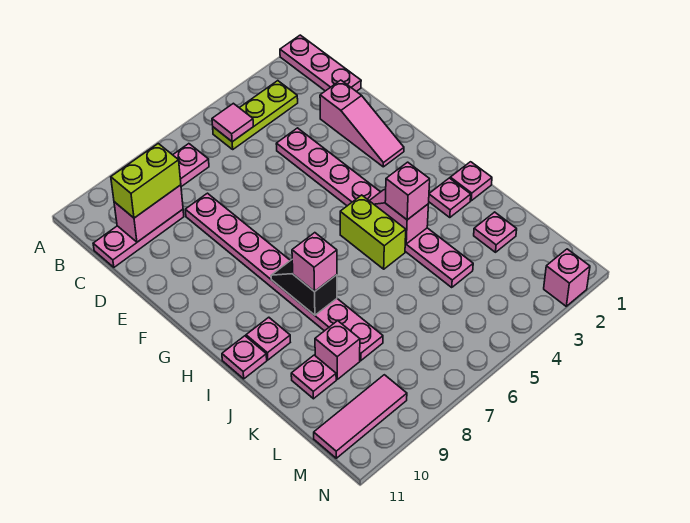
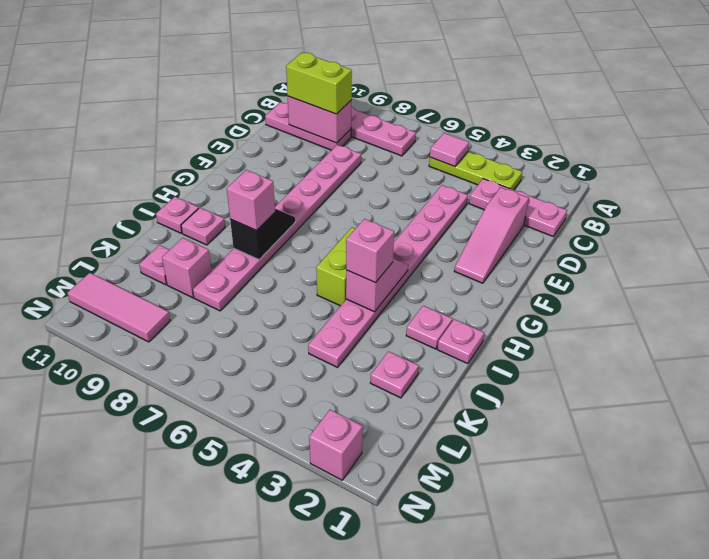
pink 1x3 plate [280,35,361,91] -> pink 1x3 plate turned to [469,179,567,237]

